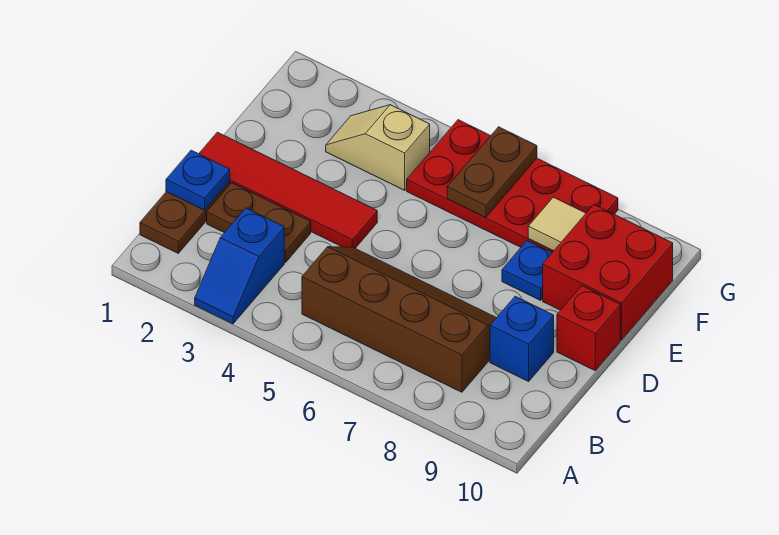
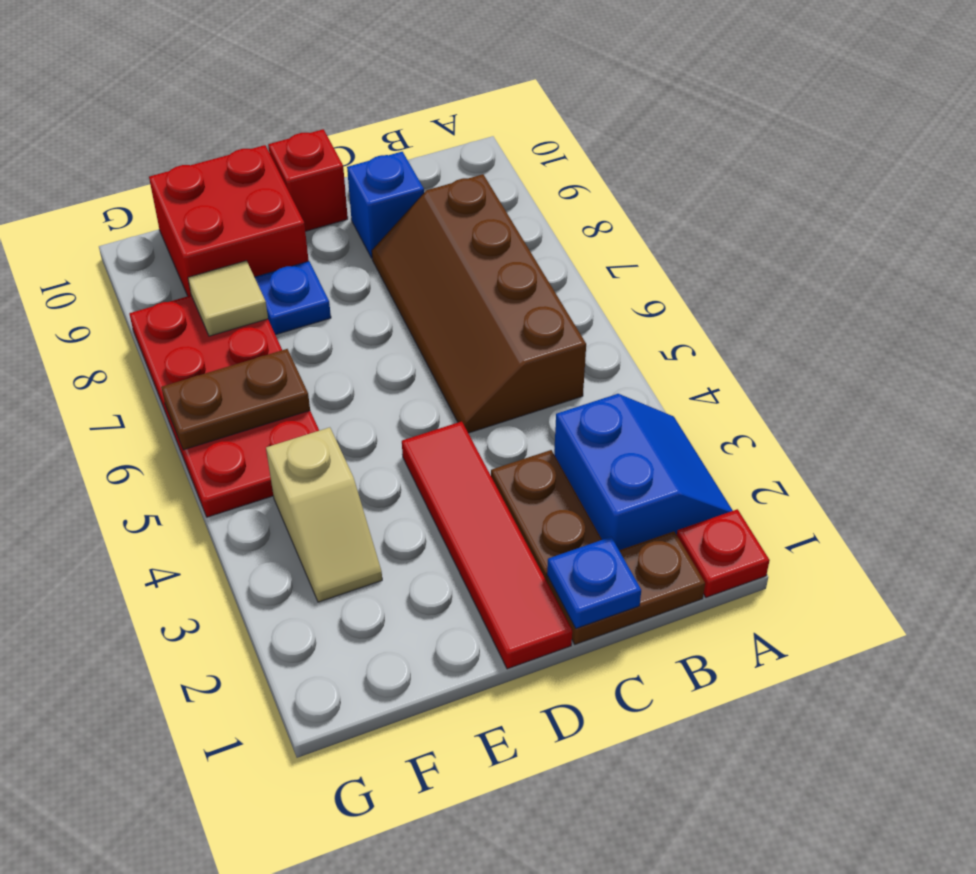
none -> red 1x1 plate [677,509,770,597]
blue 1x2 slope [195,208,284,324] -> blue 2x2 slope [554,394,733,550]

